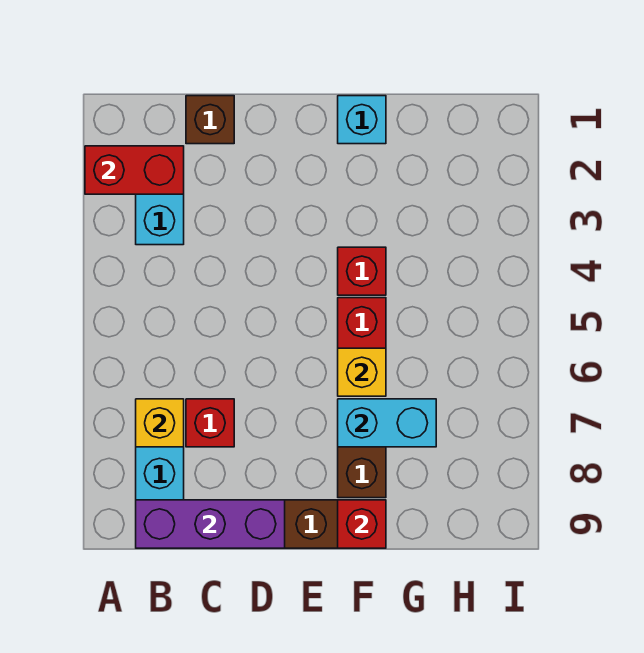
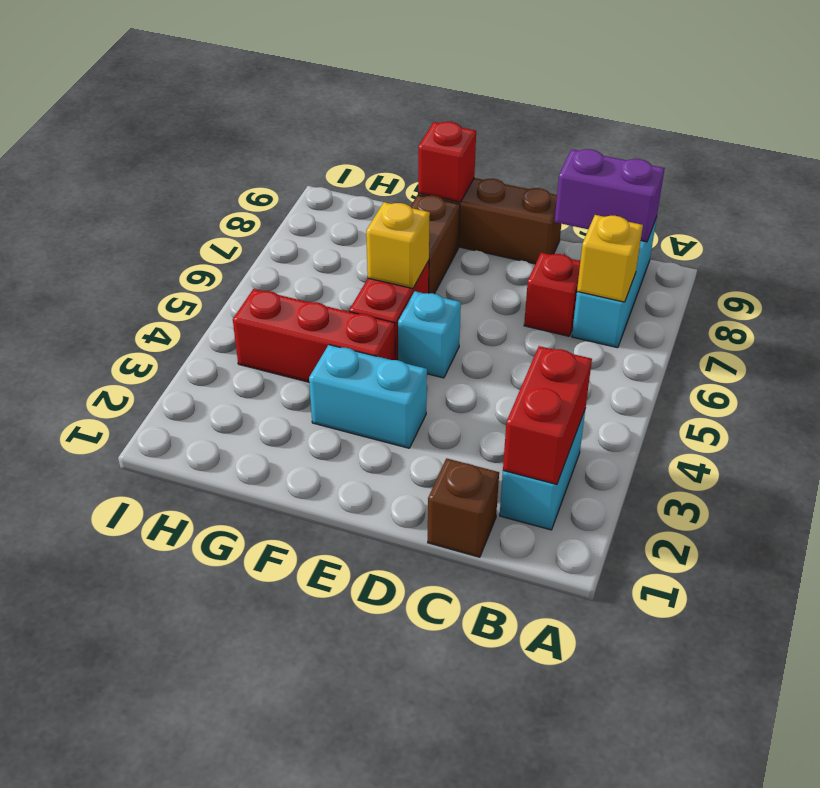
red 1x2 brick [85,146,184,194] -> red 1x2 brick turned to [503,346,592,484]
purple 1x3 brick [136,500,285,548] -> purple 1x2 brick [555,149,665,242]
cyan 1x1 brick [338,96,386,144] -> cyan 1x1 brick moved to [398,291,461,378]
red 1x1 brick [338,247,386,295] -> red 1x3 brick [233,289,395,382]
cyan 1x2 brick [338,399,436,447] -> cyan 1x2 brick moved to [309,345,427,448]

